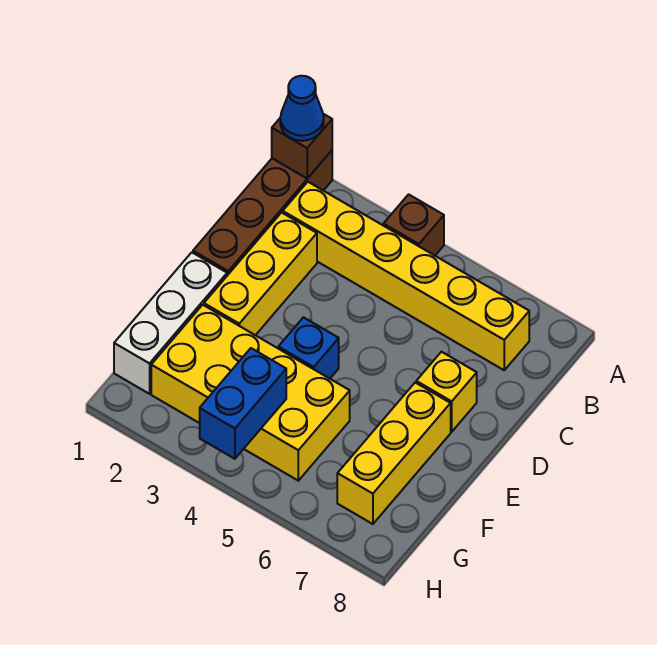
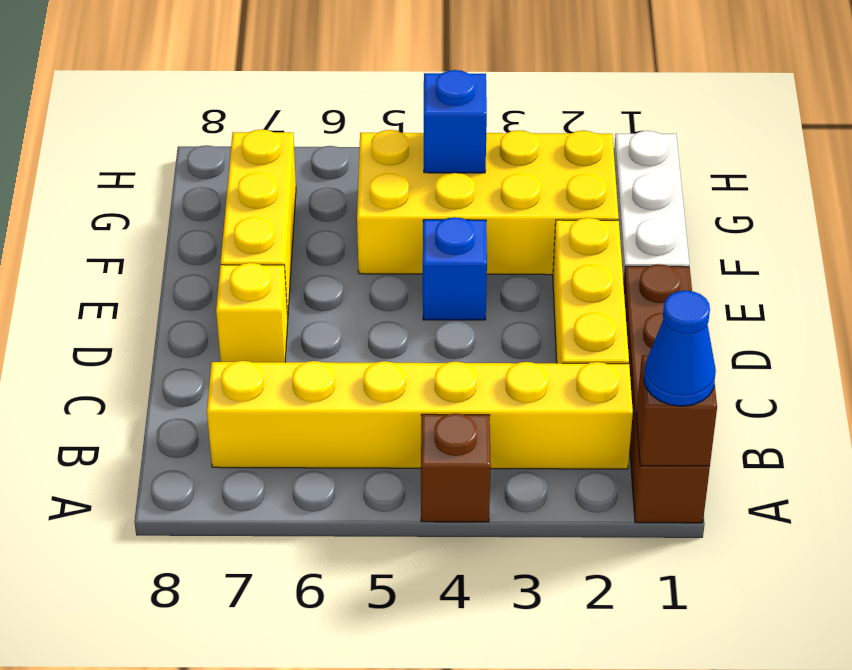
blue 1x2 brick [200,348,286,459] -> blue 1x1 brick [424,70,487,173]

